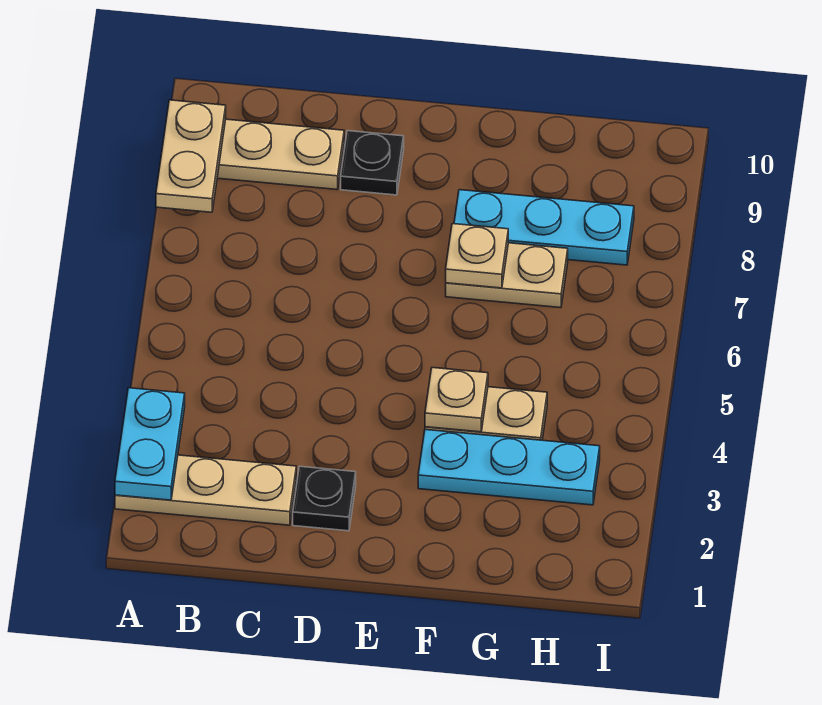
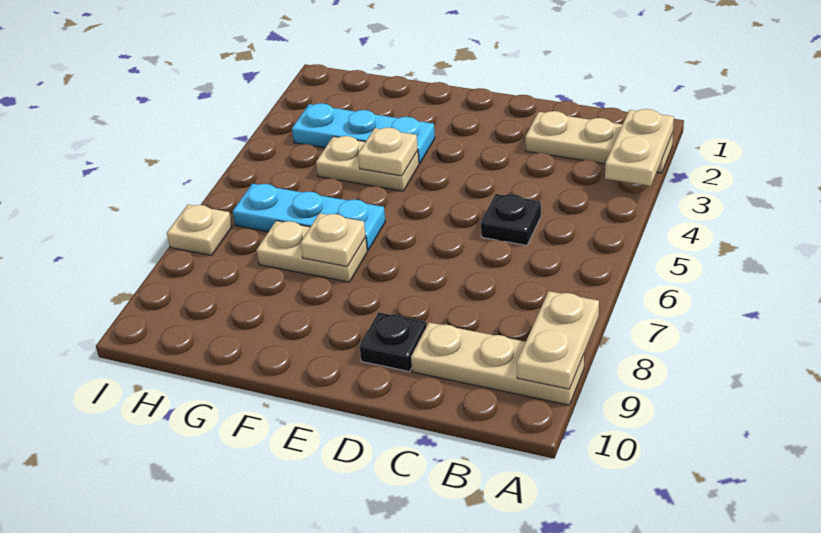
cyan 1x2 plate [115,388,185,500] -> tan 1x2 plate [605,109,674,186]
black 1x1 plate [293,466,356,531] -> black 1x1 plate moved to [481,194,541,245]
cyan 1x3 plate [454,190,634,265] -> cyan 1x3 plate moved to [233,184,385,250]
none -> tan 1x1 plate [167,205,232,256]

